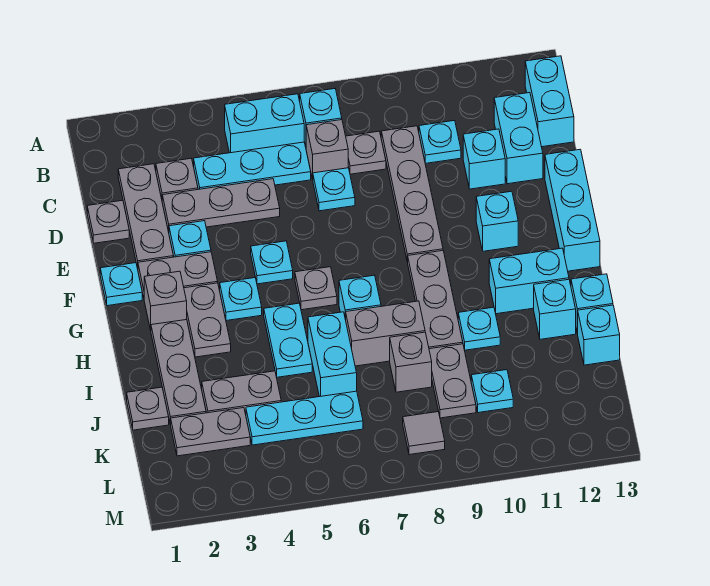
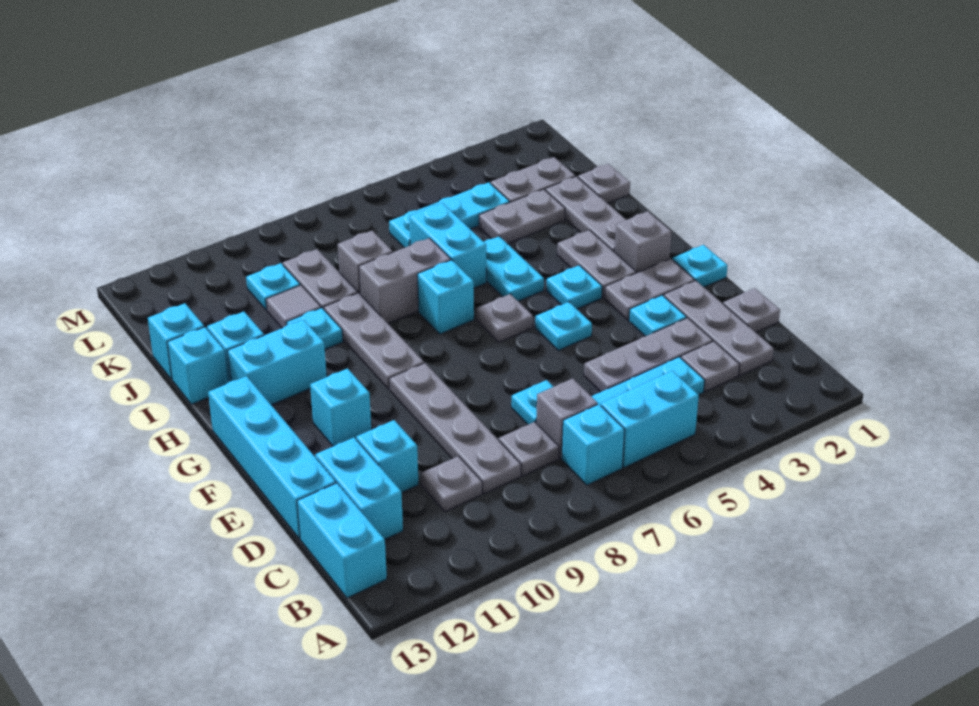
cyan 1x1 plate [419,120,461,163] -> grey 1x1 plate [421,456,482,512]
cyan 1x3 brick [545,149,600,271] -> cyan 1x4 brick [208,376,336,539]
grey 1x1 tile [403,412,445,455] -> grey 1x1 tile moved to [266,285,321,328]

